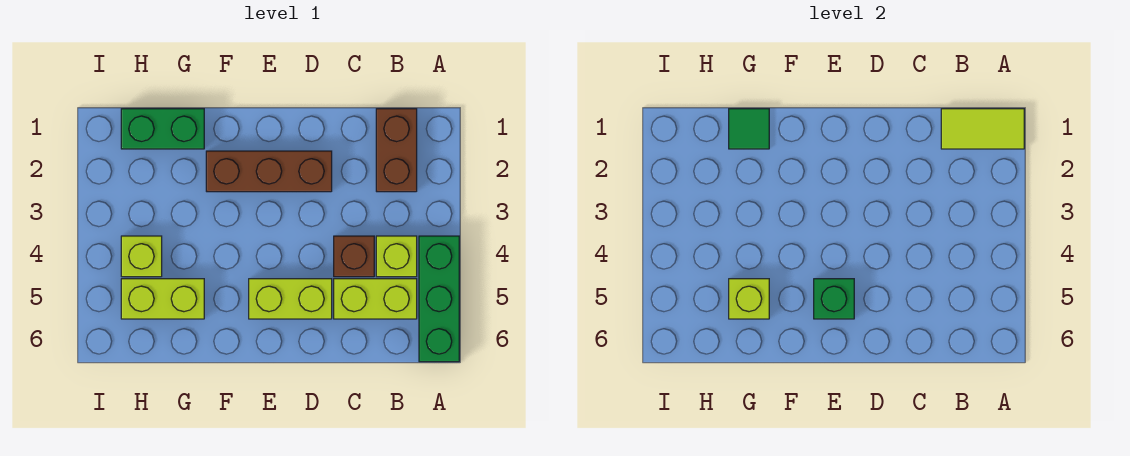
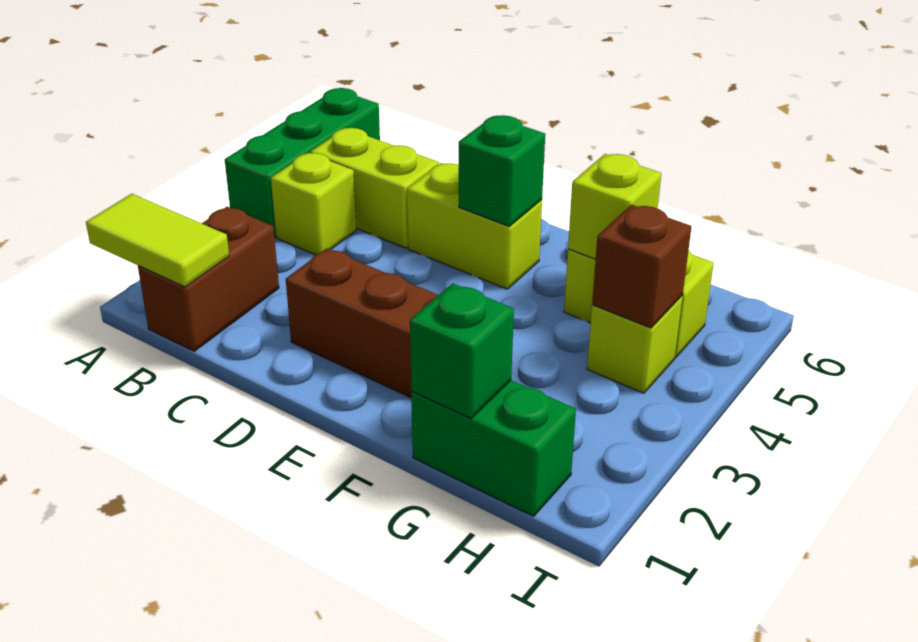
brown 1x1 brick [334,236,374,277] -> brown 1x1 brick moved to [592,205,692,328]
green 1x1 tile [729,109,769,149] -> green 1x1 brick [410,283,514,418]

